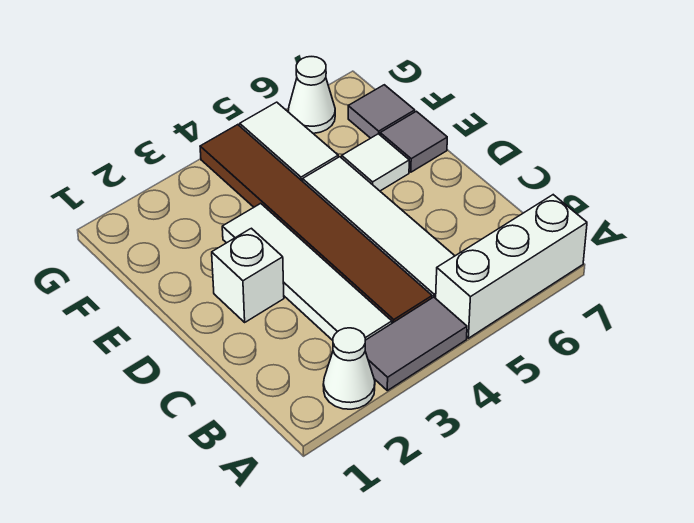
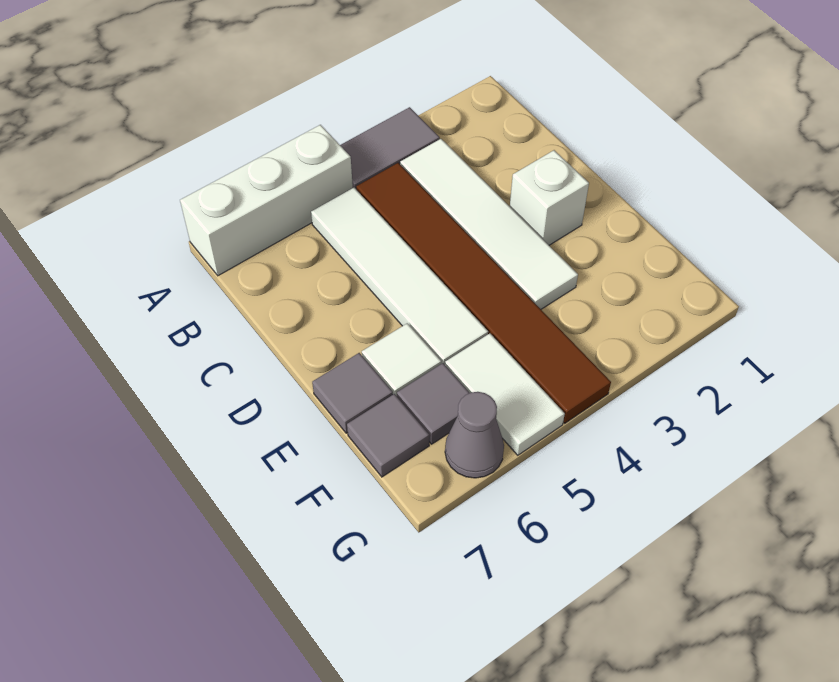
white 1x1 cone [323,328,375,409] -> none
none -> grey 1x1 tile [397,363,469,444]
white 1x1 cone [288,57,335,133] -> grey 1x1 cone [445,392,504,478]

